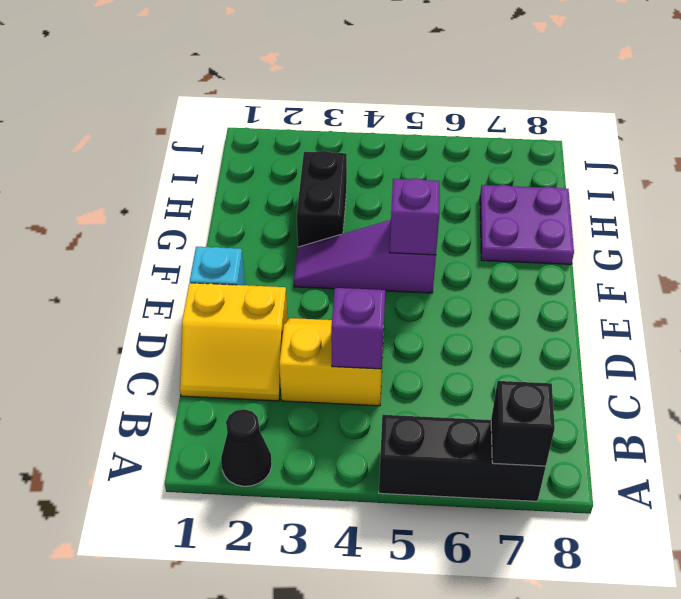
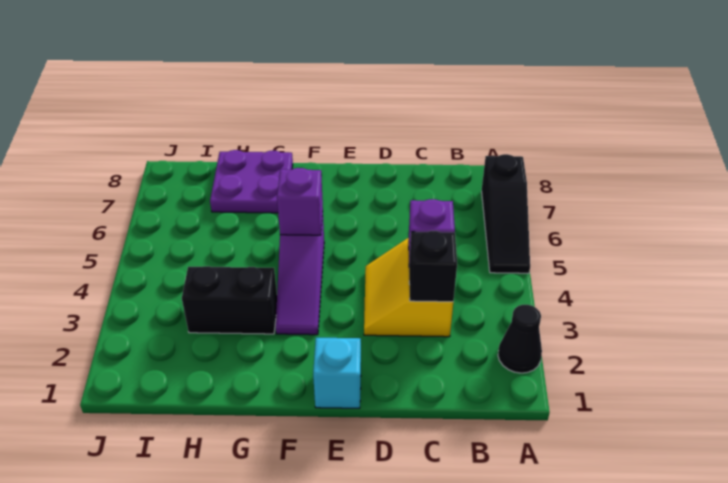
black 1x3 brick [379,415,546,501] -> black 1x3 slope [482,154,530,273]
black 1x1 brick [491,381,555,466] -> black 1x1 brick moved to [409,231,457,302]
yellow 2x2 slope [180,283,288,401] -> none

